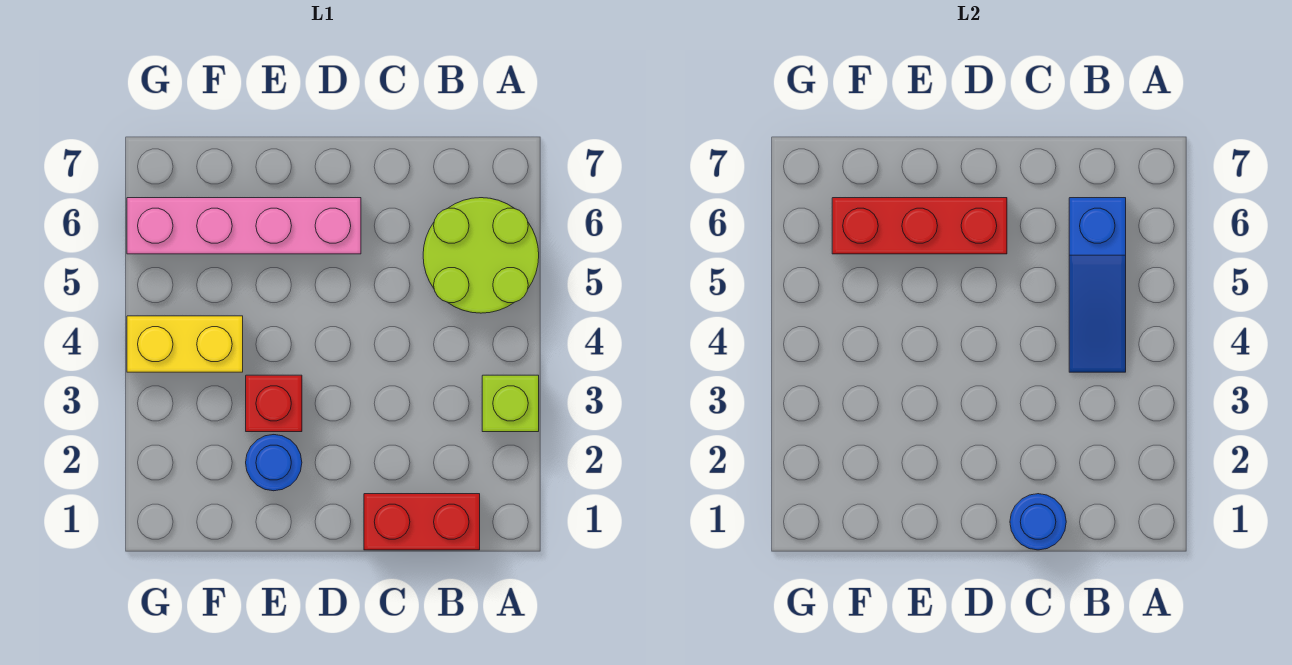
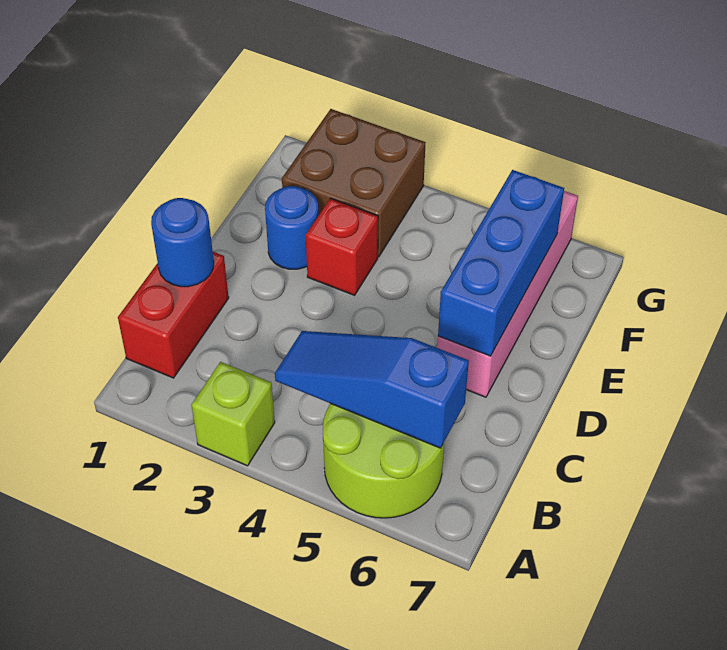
red 1x3 brick [832,198,1007,254] -> blue 1x3 brick [438,170,564,356]
none -> brown 2x2 brick [282,109,426,257]
yellow 1x2 brick [127,316,243,372] -> none

